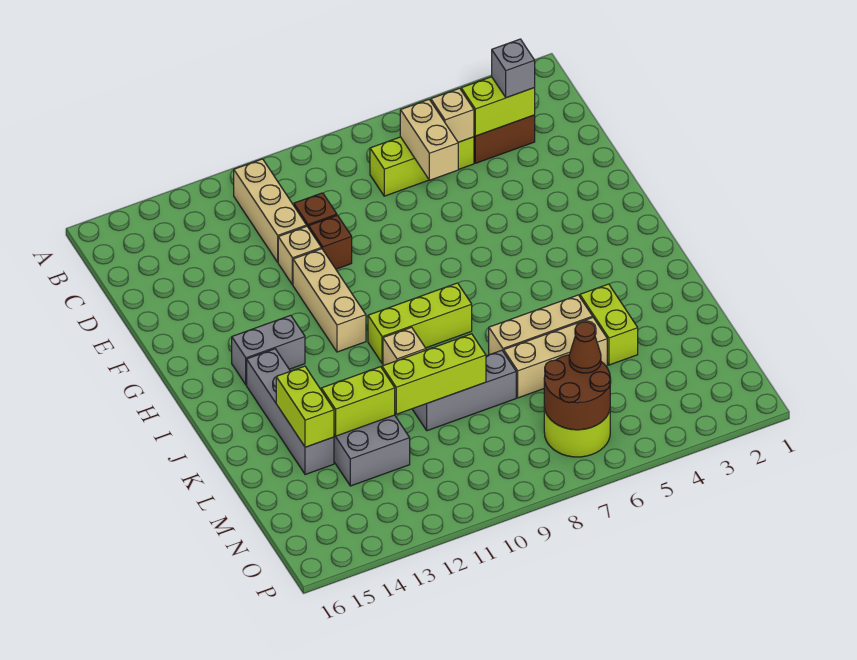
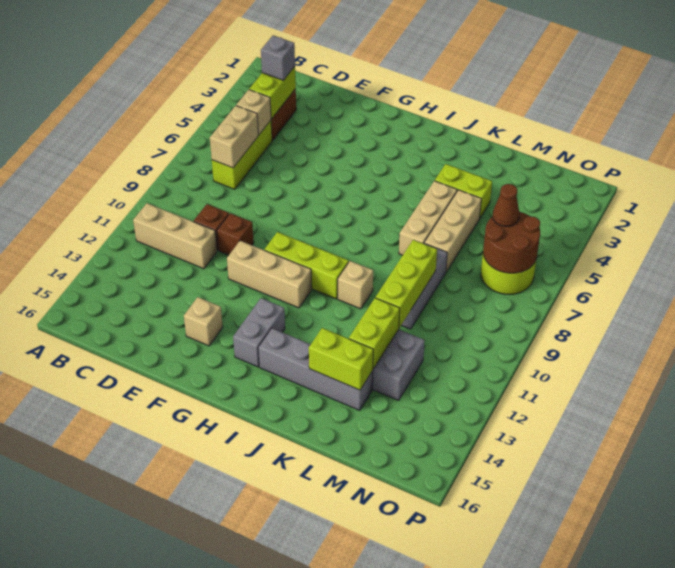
tan 1x2 brick [400,100,458,180] -> tan 1x2 brick turned to [210,106,259,168]
tan 1x1 brick [278,226,321,285] -> tan 1x1 brick moved to [184,297,223,346]
lime 1x3 brick [368,283,472,364] -> lime 1x3 brick turned to [265,232,349,299]

